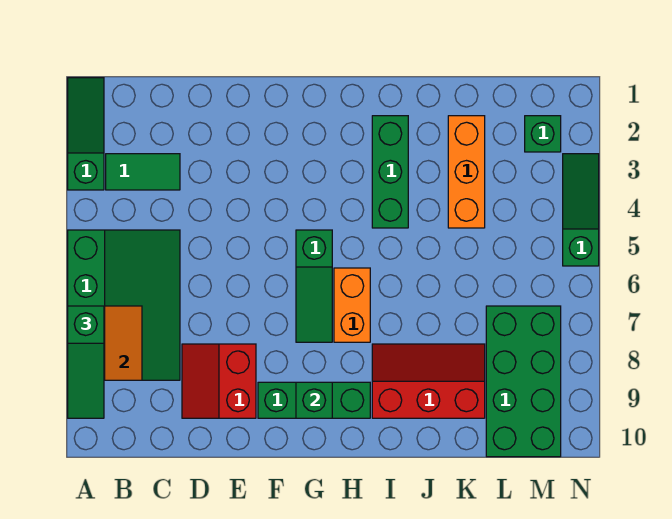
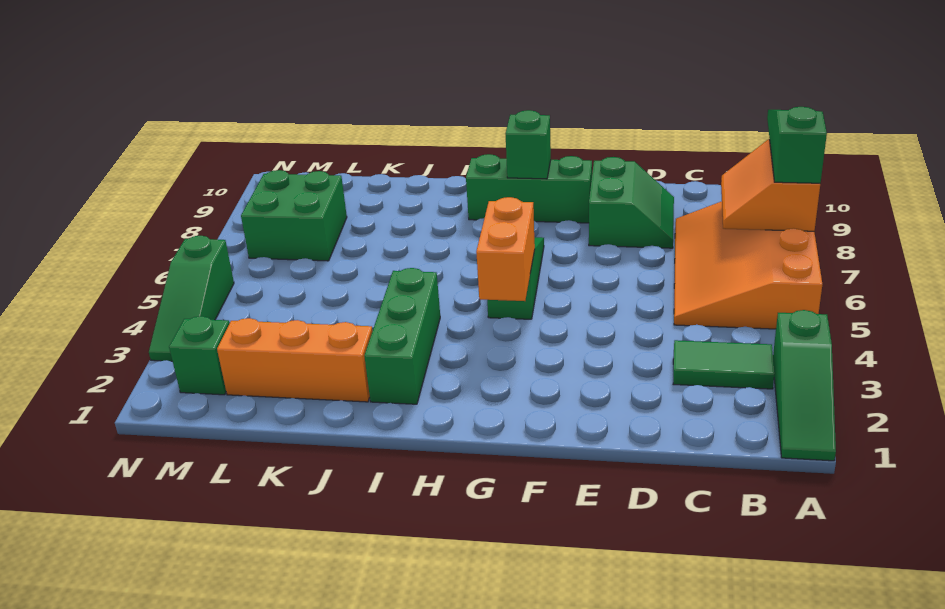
green 3x4 slope [68,230,180,380] -> orange 3x4 slope [674,201,822,329]
red 2x2 slope [182,344,256,418] -> green 2x2 slope [589,157,674,248]
orange 1x2 brick [334,268,370,342] -> orange 1x2 brick moved to [476,197,535,301]
red 2x3 slope [372,344,485,418] -> none
orange 1x3 brick [448,116,485,228] -> orange 1x3 brick turned to [217,318,372,402]
green 2x4 brick [486,306,561,457] -> green 2x2 brick [241,170,347,261]

